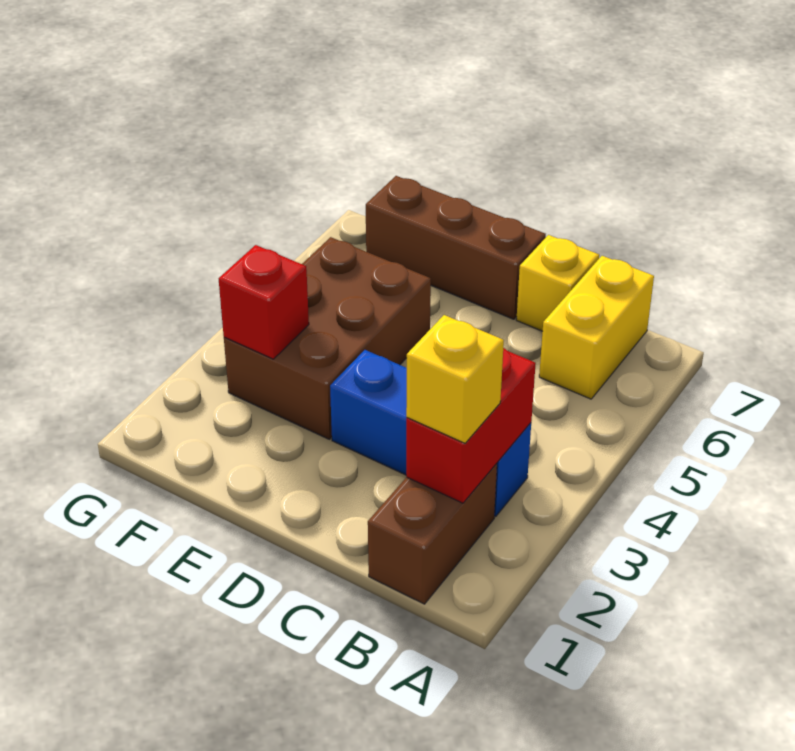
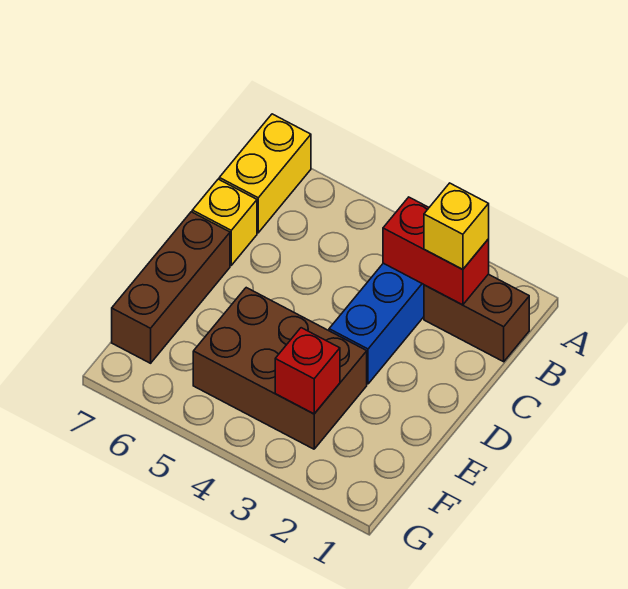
yellow 1x2 brick [539,256,654,399] -> yellow 1x2 brick turned to [219,114,311,233]

